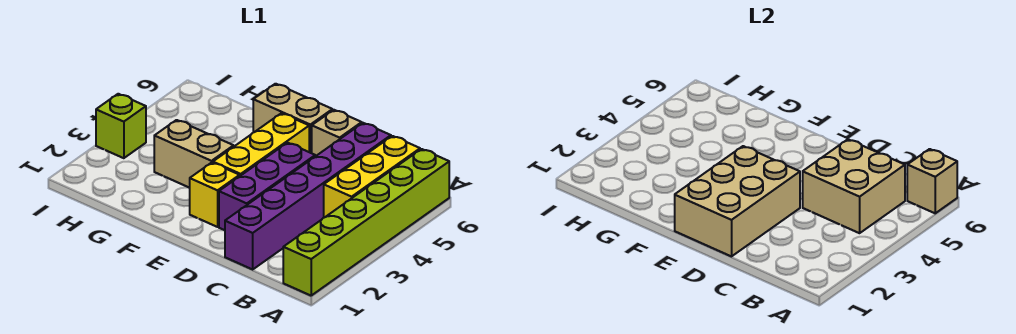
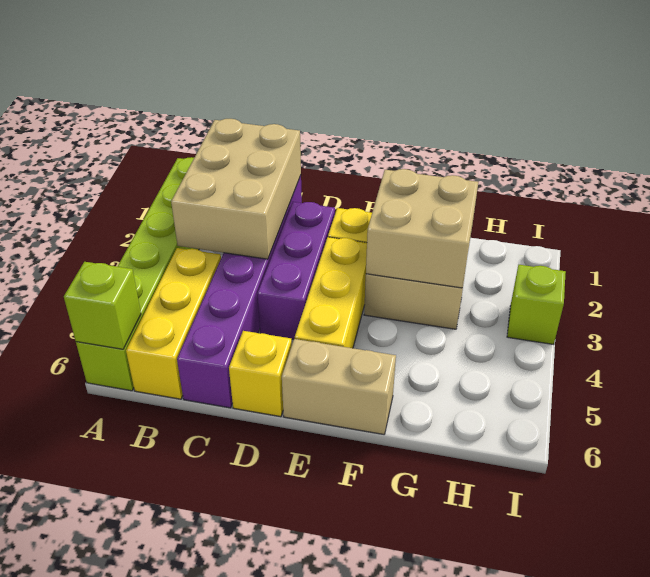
tan 1x1 brick [907,149,957,213] -> lime 1x1 brick [64,262,141,349]
tan 2x2 brick [803,139,905,233] -> tan 2x2 brick moved to [366,169,478,288]
tan 2x3 brick [675,146,800,256] -> tan 2x3 brick moved to [171,119,301,259]
tan 1x1 brick [312,110,362,156] -> yellow 1x1 brick [229,331,292,417]

